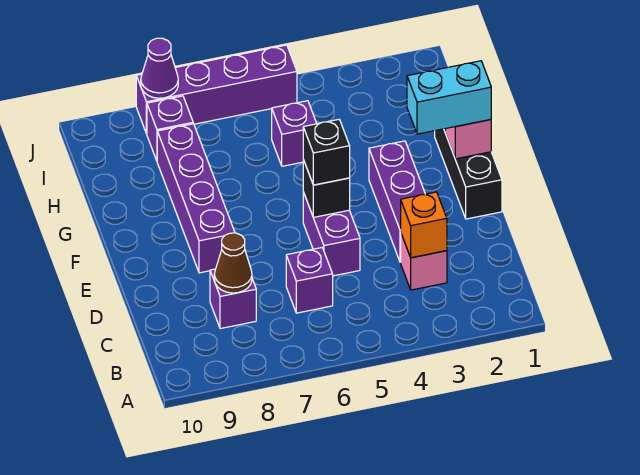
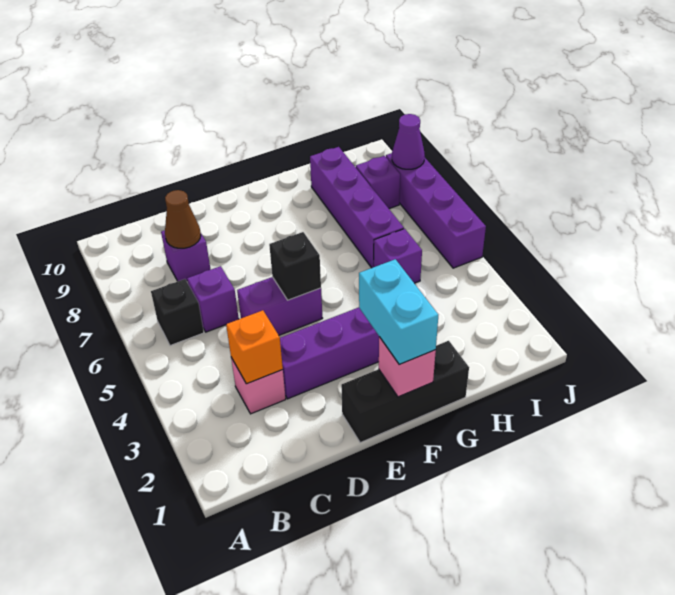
black 1x1 brick [303,119,350,185] -> black 1x1 brick moved to [151,279,204,346]
purple 1x4 brick [157,124,235,273] -> purple 1x4 brick turned to [310,147,404,268]

